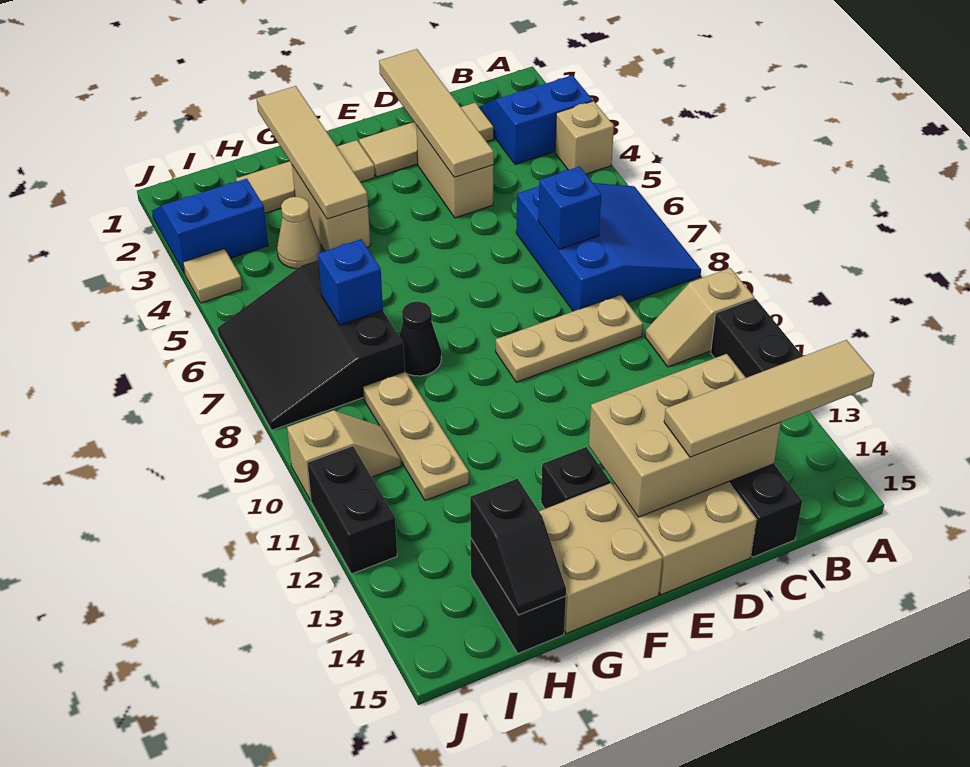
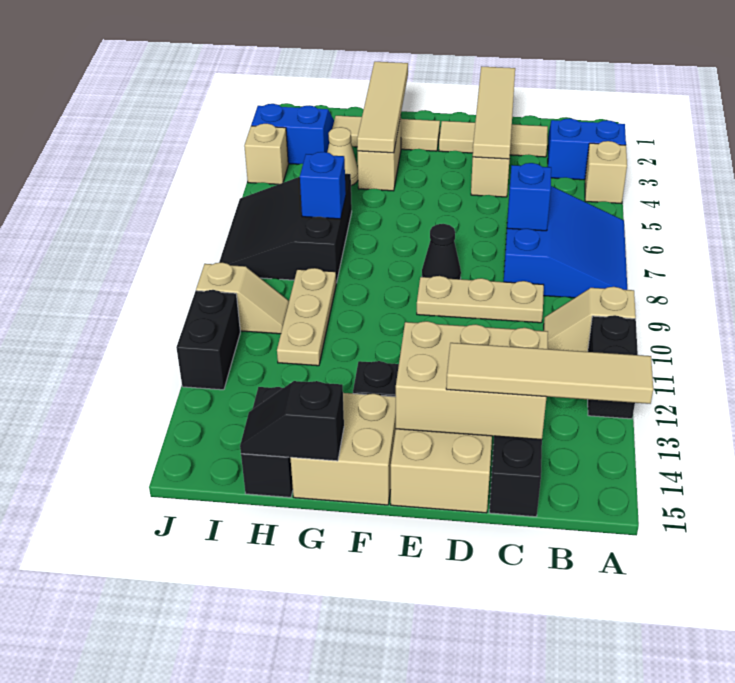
black 1x1 cone [399,301,441,376] -> black 1x1 cone moved to [422,224,461,279]
black 1x2 slope [470,479,566,615] -> black 1x2 slope turned to [240,381,344,461]
tan 1x1 tile [183,249,242,303] -> tan 1x1 brick [244,124,288,184]

